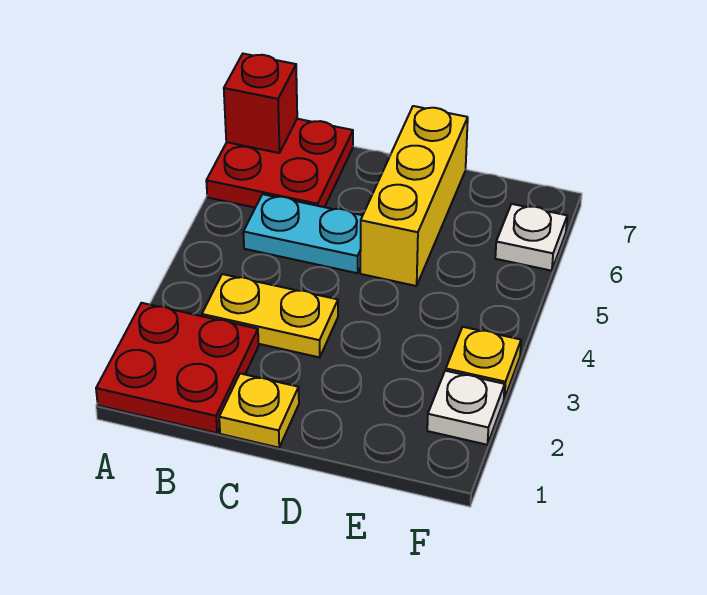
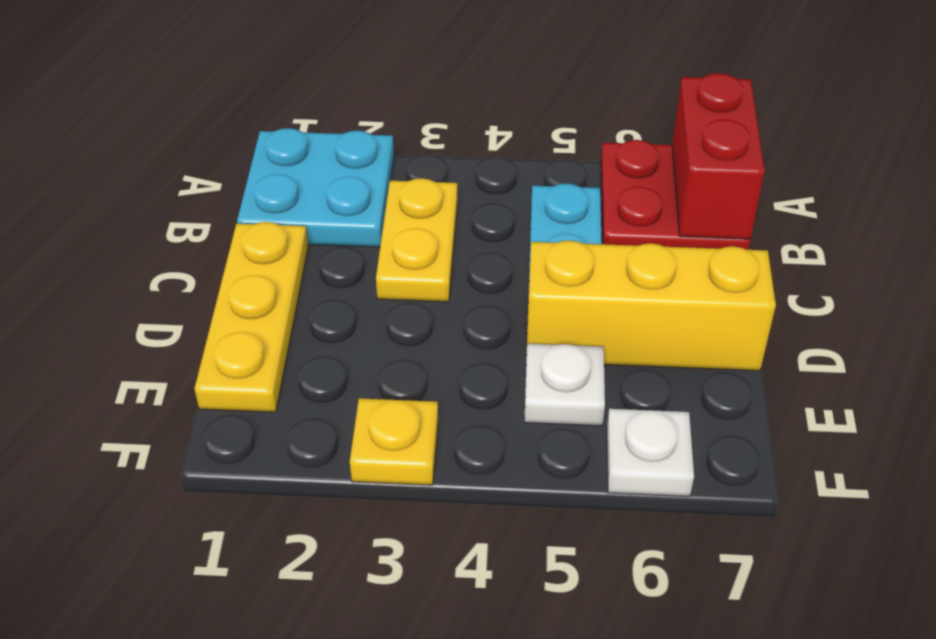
red 2x2 plate [96,303,259,433] -> cyan 2x2 plate [237,128,394,247]
red 1x1 brick [224,54,297,153] -> red 1x2 brick [672,73,765,239]
yellow 1x1 plate [219,374,299,448] -> yellow 1x3 plate [194,222,308,412]
white 1x1 plate [427,371,505,445] -> white 1x1 plate moved to [524,344,605,426]

